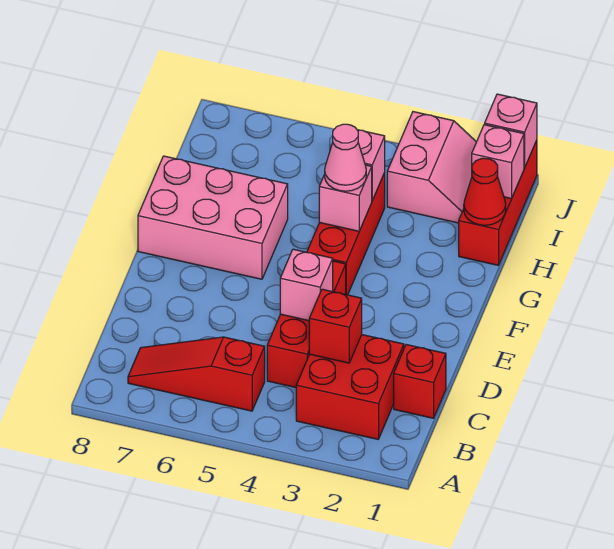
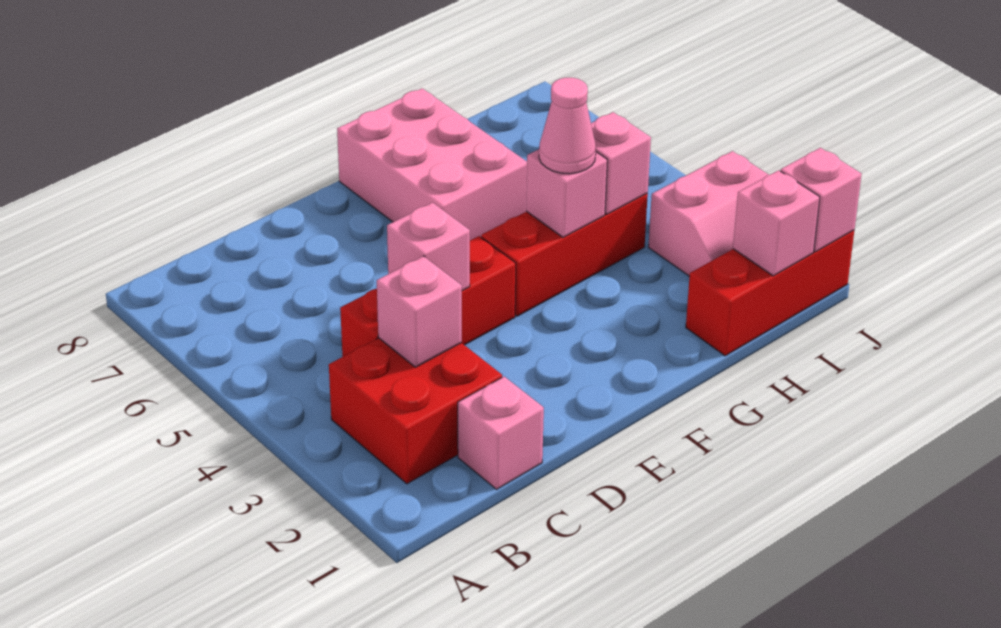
red 1x3 slope [128,337,265,411] -> none
red 1x1 brick [394,345,446,418] -> pink 1x1 brick [458,377,544,489]
red 1x1 brick [309,289,362,363] -> pink 1x1 brick [377,256,462,367]
red 1x1 cone [464,158,506,225] -> none

